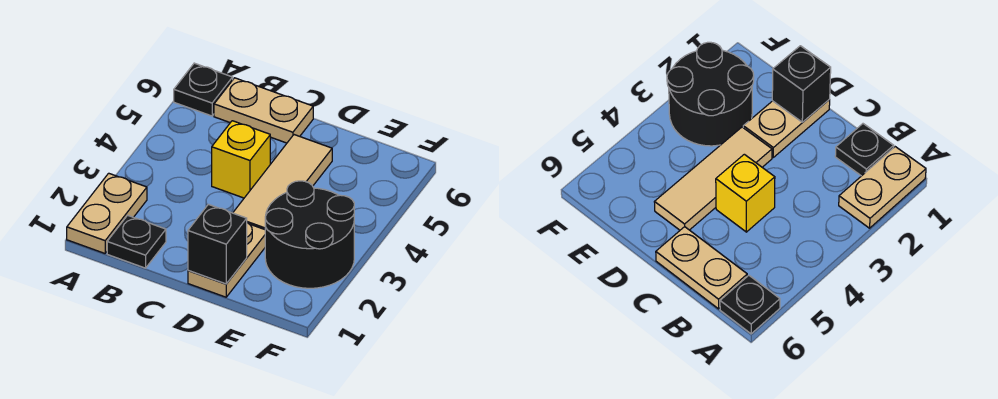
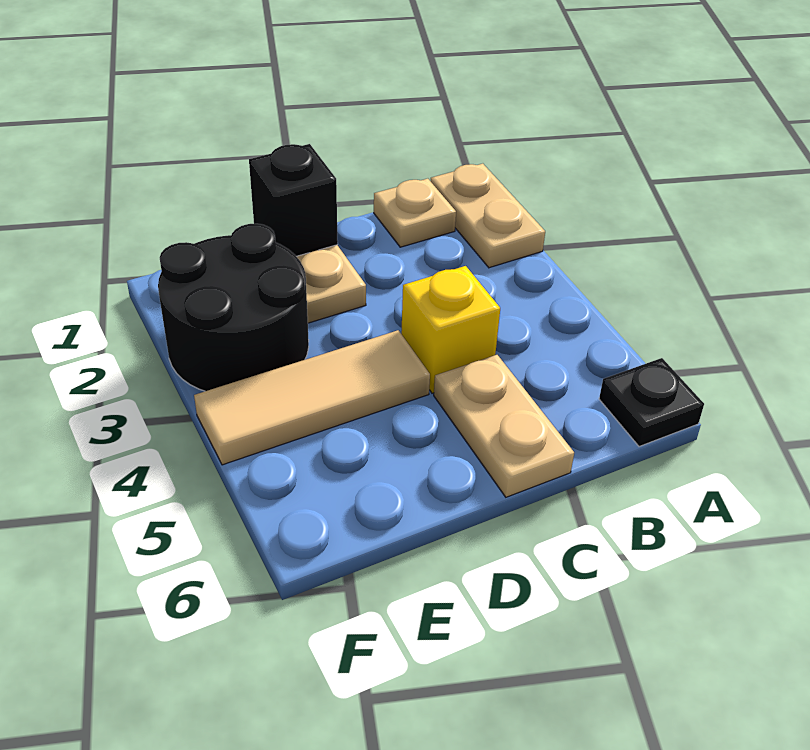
black 1x1 plate [107,215,166,268] -> tan 1x1 plate [374,179,456,247]
tan 1x2 plate [214,78,313,143] -> tan 1x2 plate turned to [434,355,574,497]
tan 1x3 tile [233,135,332,229] -> tan 1x3 tile turned to [194,330,430,465]

